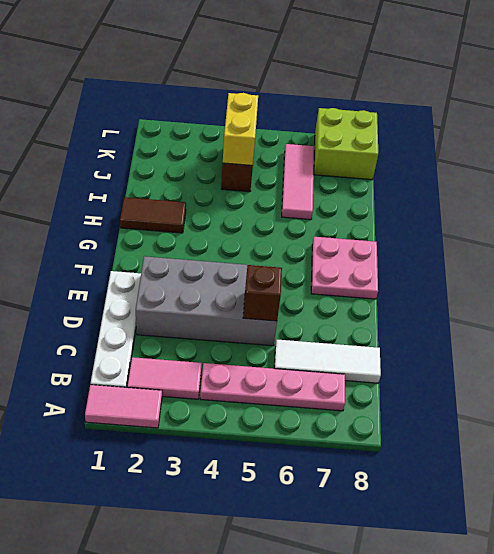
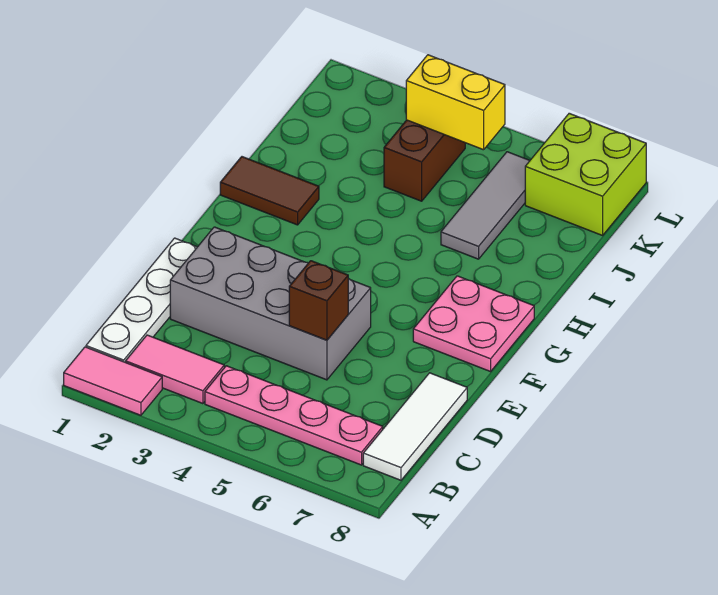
white 1x3 tile [274,340,381,383] -> white 1x3 tile turned to [363,373,467,480]
pink 1x3 tile [282,144,314,220] -> grey 1x3 tile [441,152,530,259]
yellow 1x2 brick [223,93,258,165] -> yellow 1x2 brick turned to [406,55,505,150]

